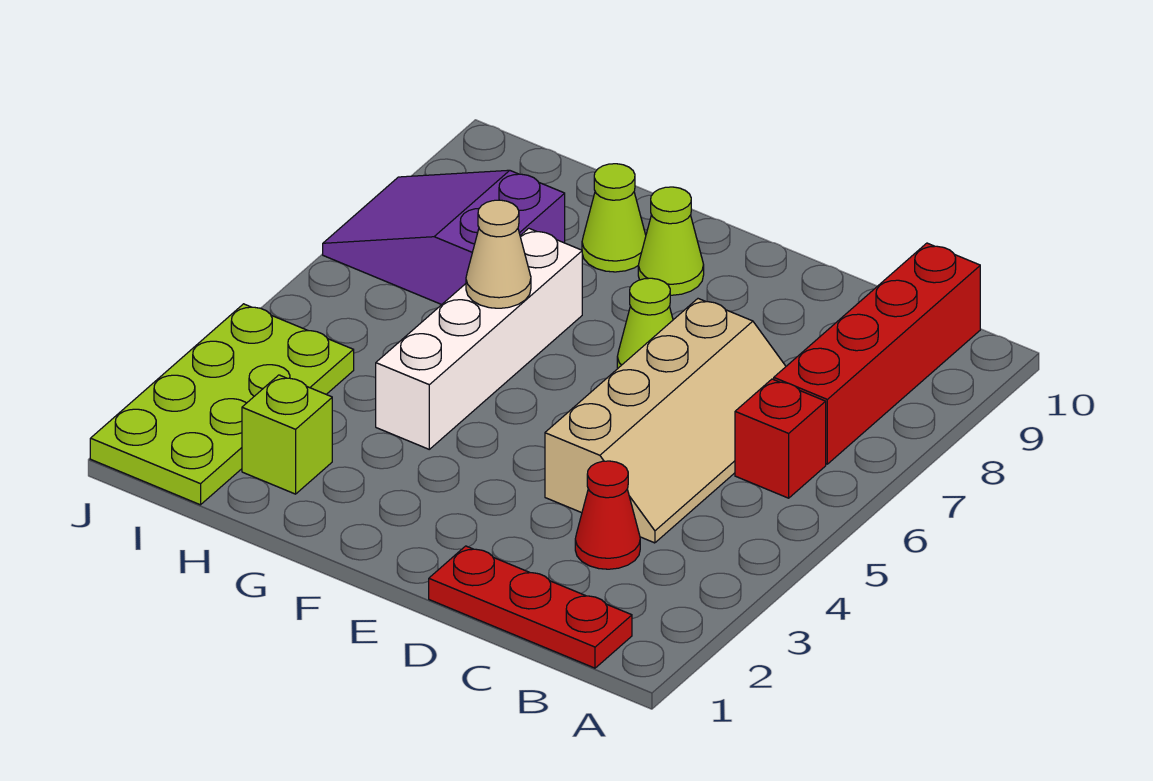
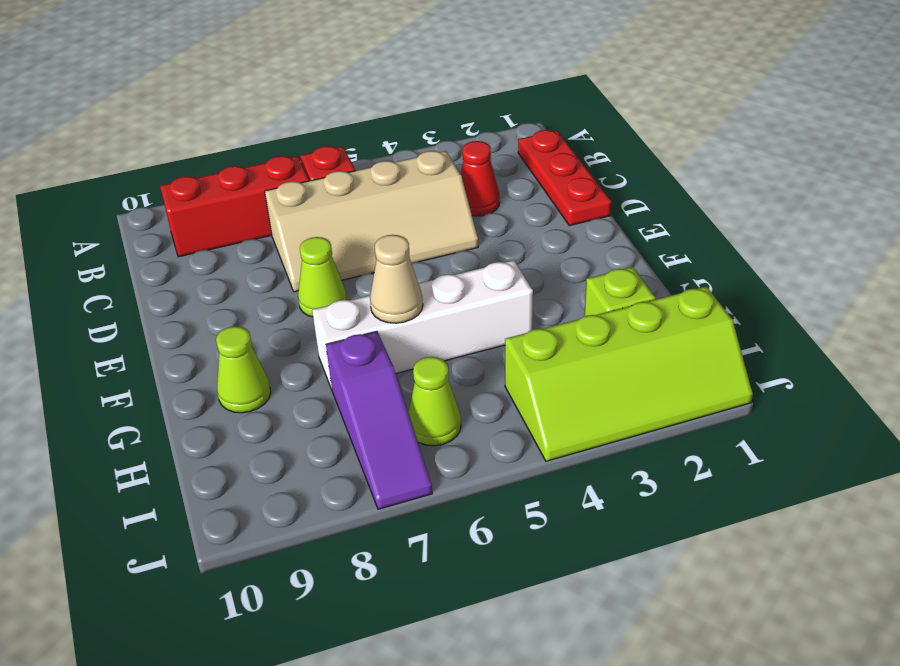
red 1x4 brick [774,243,980,464] -> red 1x3 brick [160,156,309,257]
tan 2x4 slope [545,299,786,543] -> tan 2x4 slope turned to [265,151,478,292]
lime 1x1 cone [638,187,704,295] -> lime 1x1 cone moved to [408,357,461,446]
purple 2x3 slope [323,170,565,305] -> purple 1x3 slope [326,332,432,509]
lime 2x4 plate [90,304,354,505] -> lime 2x4 slope [505,287,753,461]

